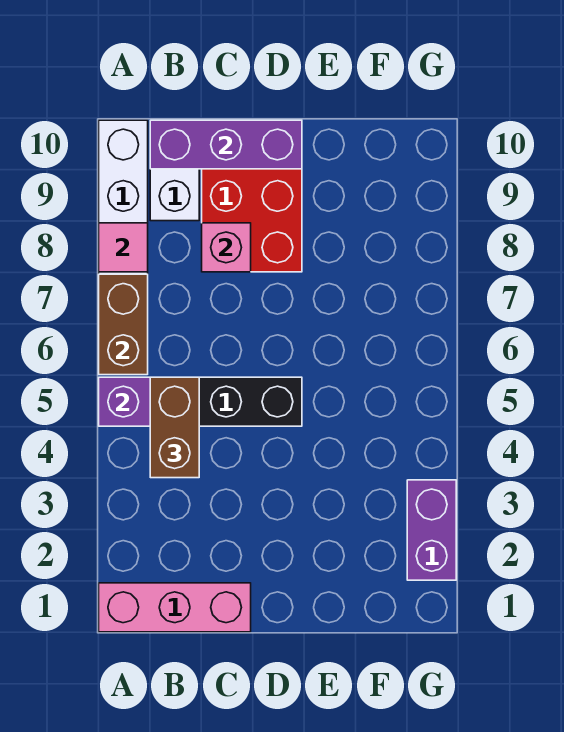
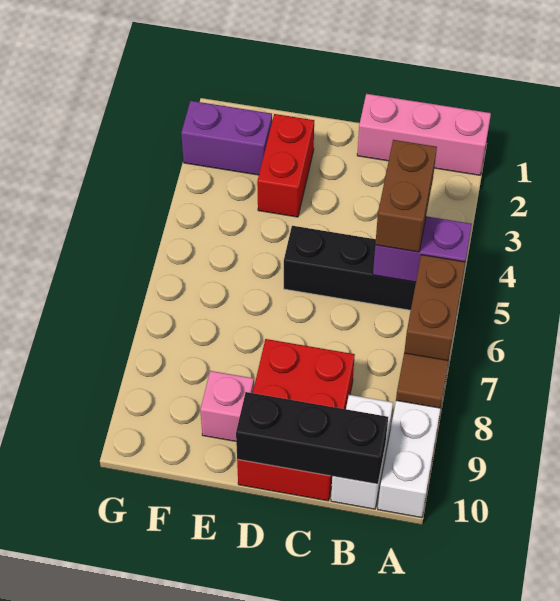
pink 1x1 tile [99,223,148,272] -> brown 1x1 tile [396,353,449,408]
purple 1x3 brick [150,120,302,169] -> black 1x3 brick [236,392,388,484]
pink 1x1 brick [202,223,251,272] -> pink 1x1 brick moved to [200,371,254,441]
none -> red 1x2 brick [257,114,314,217]
purple 1x2 brick [407,480,456,580] -> purple 1x2 brick turned to [181,101,272,175]

